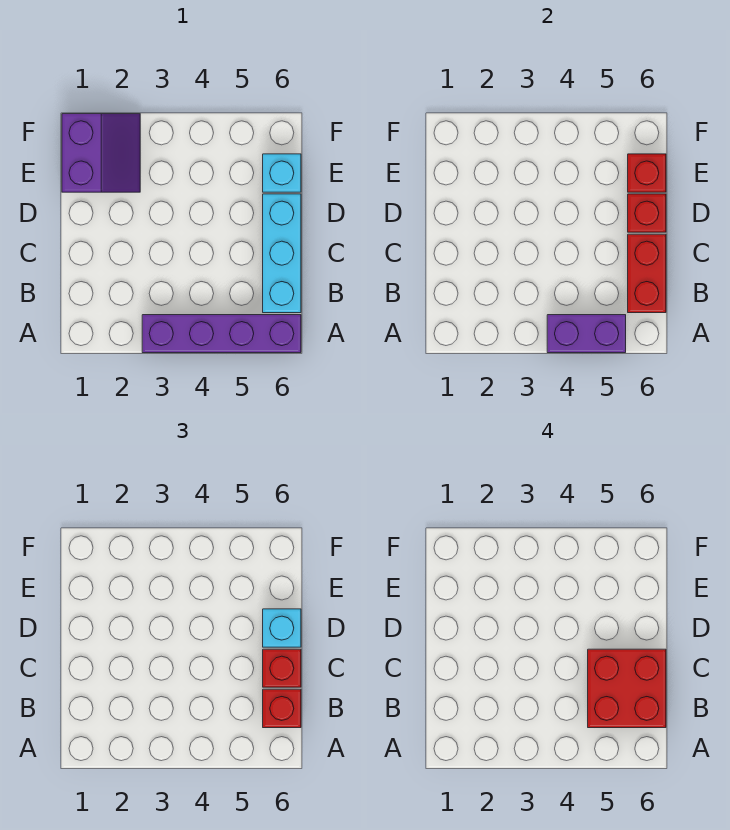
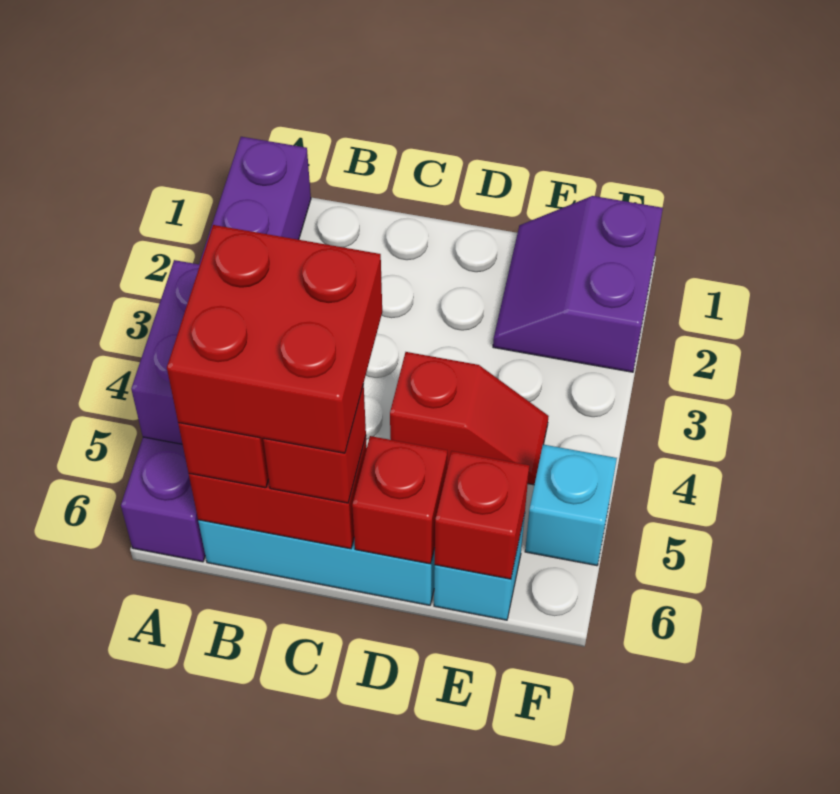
purple 1x4 brick [142,315,301,353] -> purple 1x6 brick [121,137,311,562]
none -> red 1x2 slope [390,352,549,485]
cyan 1x1 brick [263,609,301,647] -> cyan 1x1 brick moved to [525,444,617,566]
purple 2x2 slope [62,114,140,192] -> purple 2x2 slope turned to [493,196,663,372]

